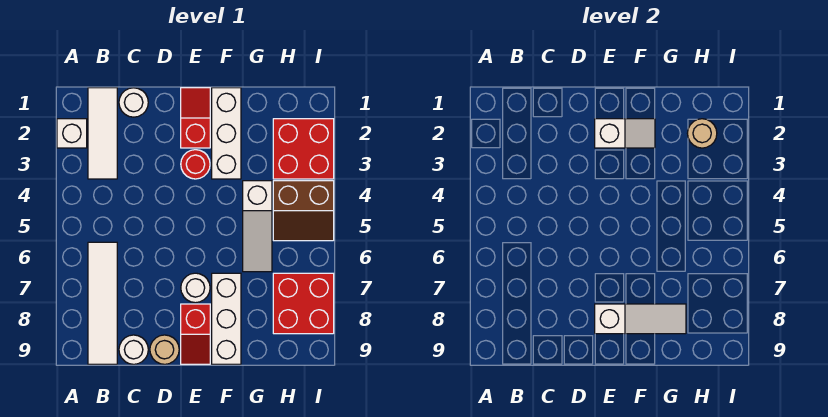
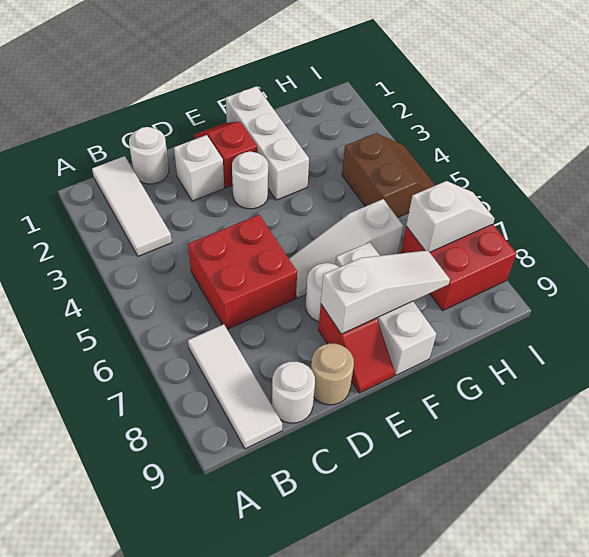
white 1x1 brick [57,119,87,148] -> white 1x1 brick moved to [174,135,224,201]
white 1x4 tile [88,242,117,364] -> white 1x3 tile [188,324,282,449]
white 1x2 slope [595,119,655,148] -> white 1x2 slope moved to [406,181,495,252]
red 1x1 round brick [181,150,210,179] -> white 1x1 round brick [232,151,268,209]
white 1x3 slope [243,181,272,272] -> white 1x3 slope turned to [289,199,403,298]
red 2x2 brick [273,119,334,179] -> red 2x2 brick moved to [188,215,297,329]
tan 1x1 round brick [687,119,717,148] -> none
brown 2x2 slope [273,181,334,241] -> brown 2x2 slope turned to [342,133,435,218]

